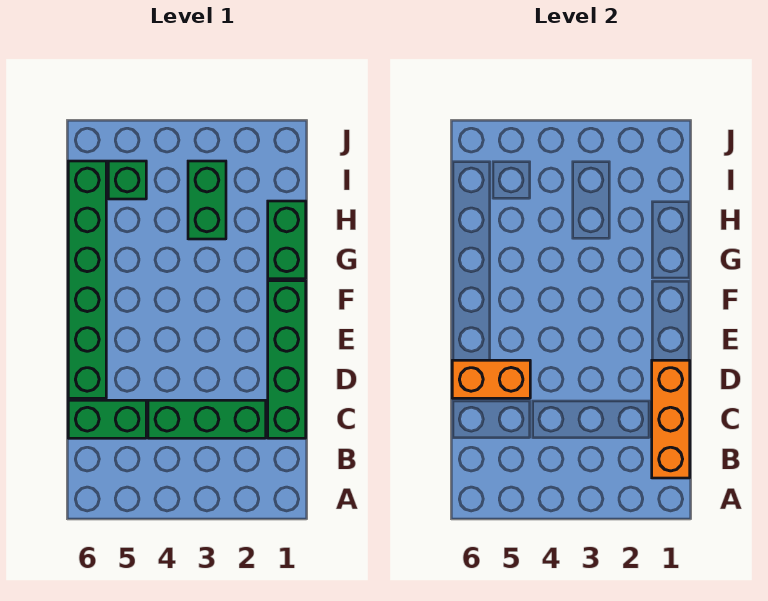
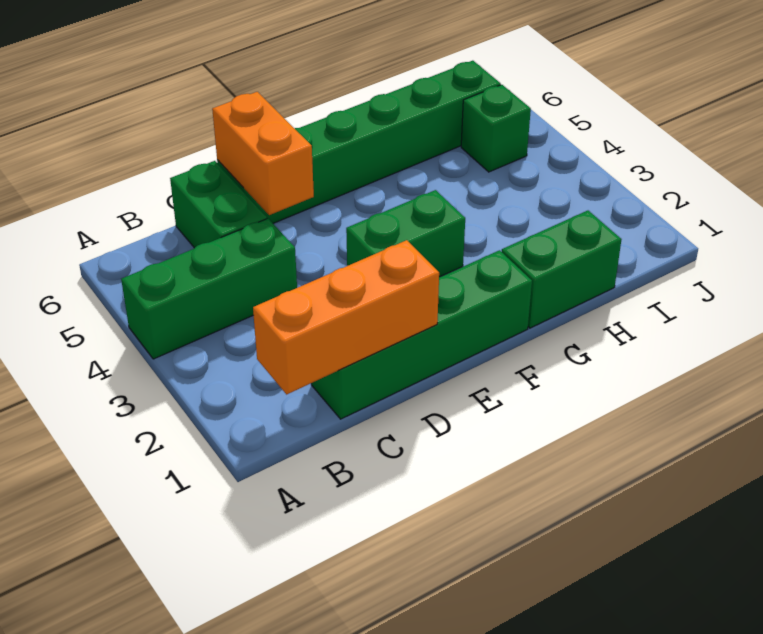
green 1x3 brick [148,400,266,438] -> green 1x3 brick turned to [121,218,297,359]
green 1x2 brick [188,161,226,239] -> green 1x2 brick moved to [346,190,465,277]

